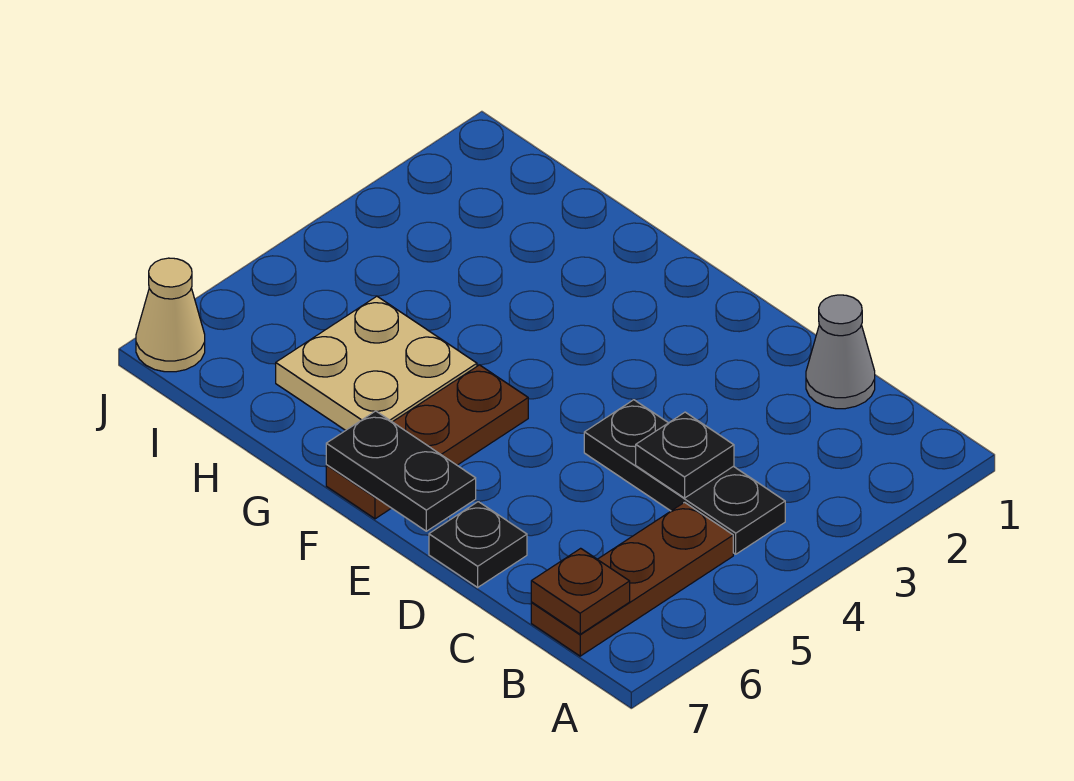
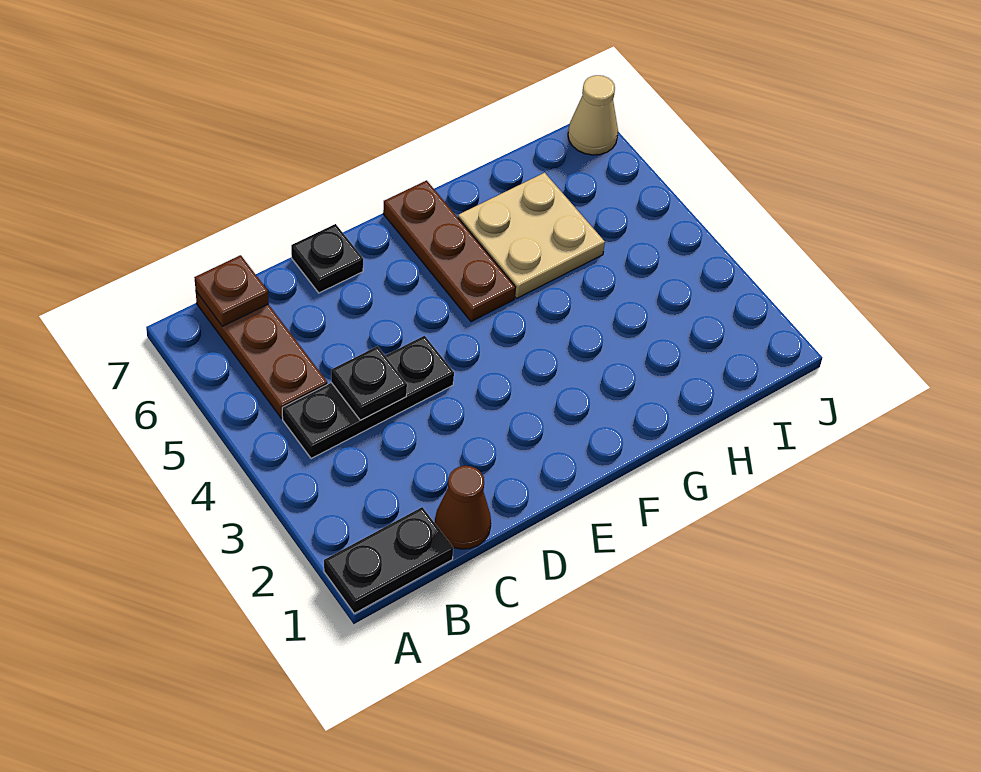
grey 1x1 cone [806,295,875,409] -> brown 1x1 cone [435,466,491,549]
black 1x2 plate [326,411,476,531] -> black 1x2 plate moved to [324,507,453,613]

